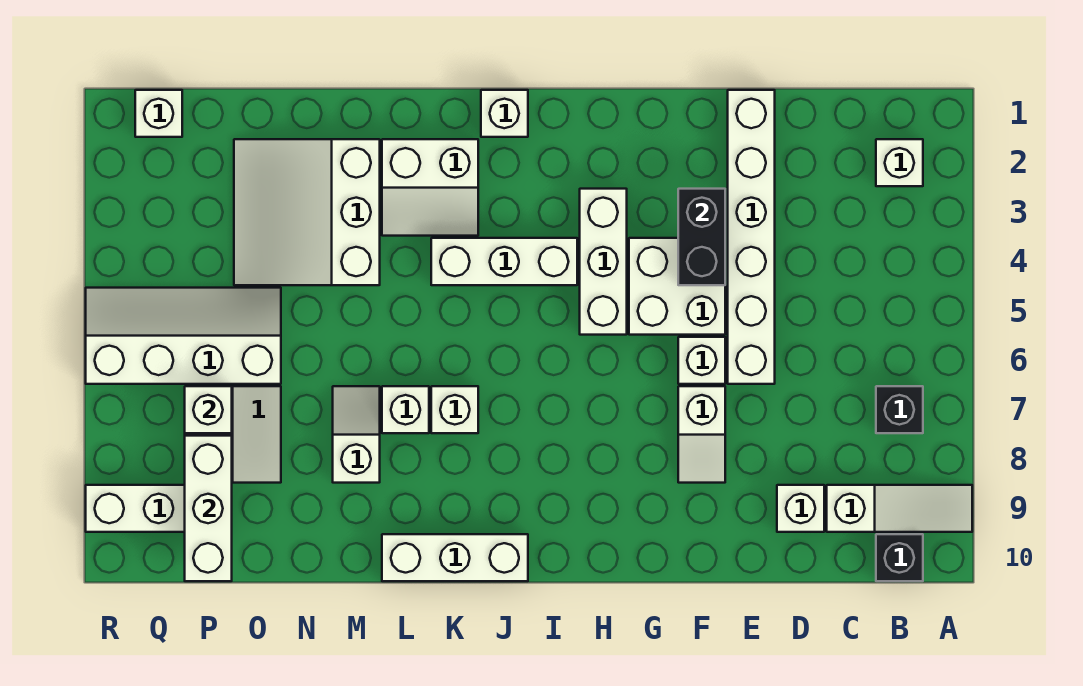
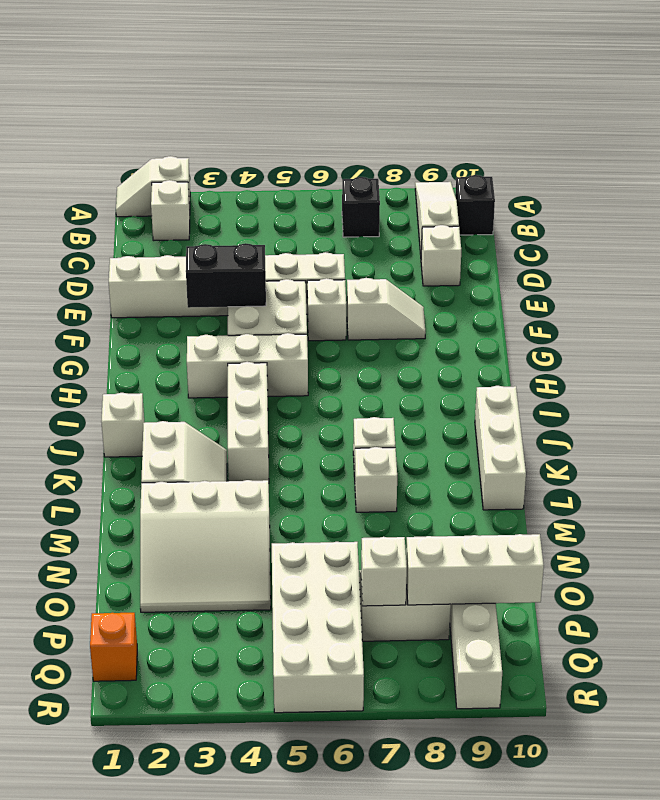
white 1x2 slope [333,386,380,483] -> white 1x2 slope moved to [116,156,190,217]
white 2x4 slope [86,288,281,384] -> white 2x4 brick [272,542,364,713]
white 1x1 brick [135,90,182,137] -> orange 1x1 brick [90,613,137,681]

